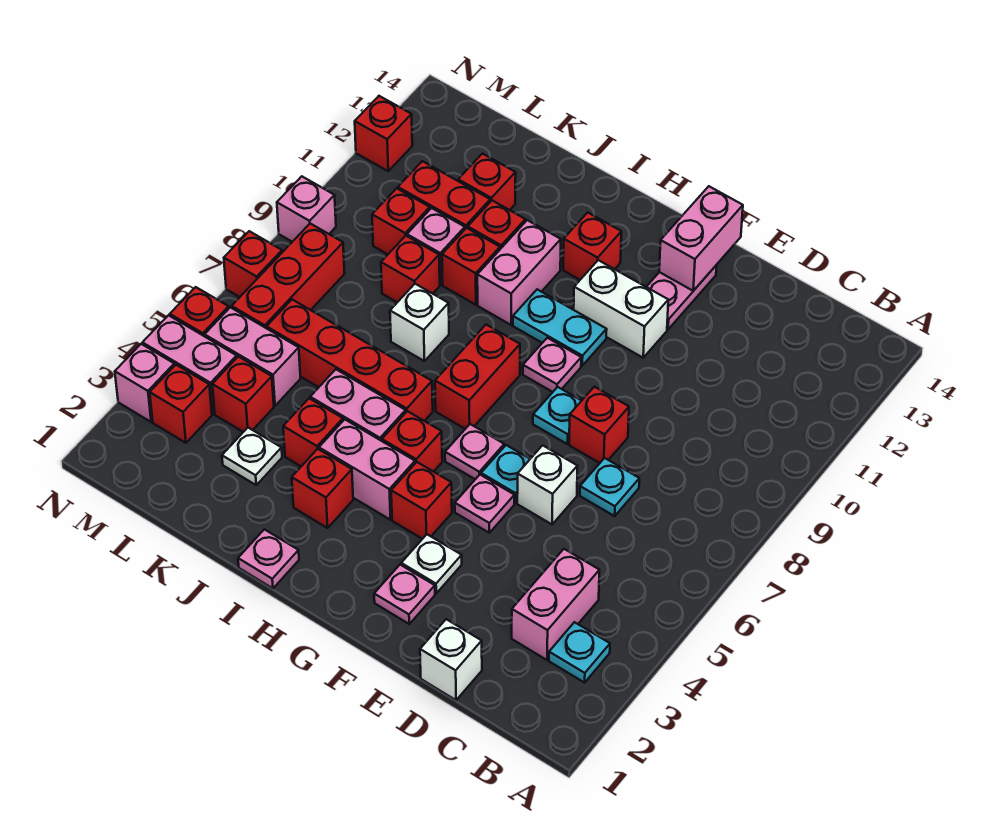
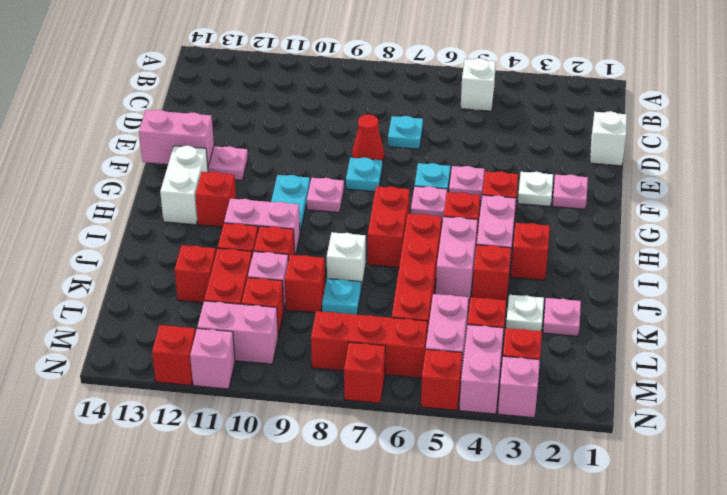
cyan 1x1 plate [549,622,610,683] -> cyan 1x1 plate moved to [322,279,361,315]
pink 1x2 brick [512,549,599,660] -> pink 1x2 brick moved to [197,301,278,364]
white 1x1 brick [517,445,577,524] -> white 1x1 brick moved to [461,58,496,111]
red 1x1 brick [569,387,629,463] -> red 1x1 cone [352,114,384,162]
white 1x2 brick [574,260,668,358] -> white 1x2 brick moved to [160,146,208,225]
red 1x2 brick [435,325,520,429] -> red 1x2 brick turned to [368,186,410,267]
pink 1x1 plate [238,529,299,588] -> pink 1x1 plate moved to [543,298,581,336]
pink 1x1 brick [277,176,336,242] -> pink 1x1 brick moved to [190,328,235,389]

